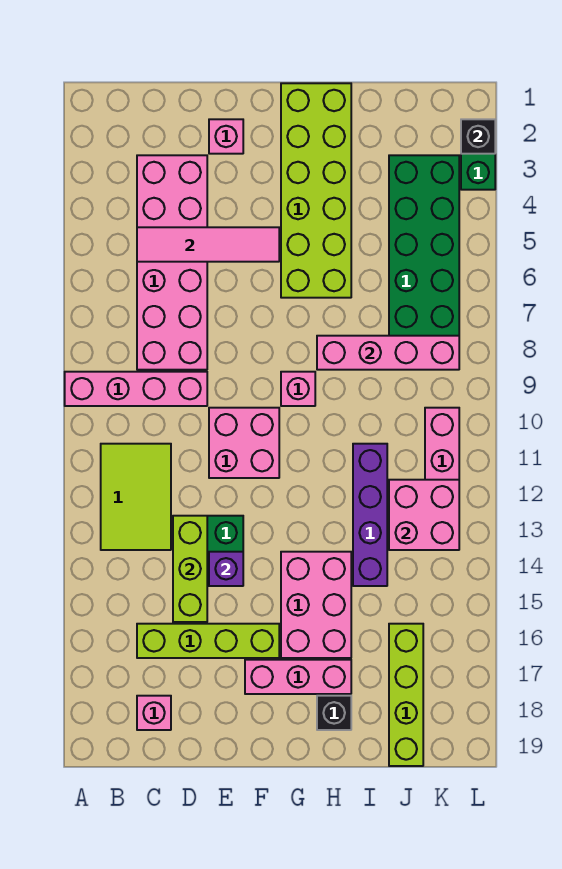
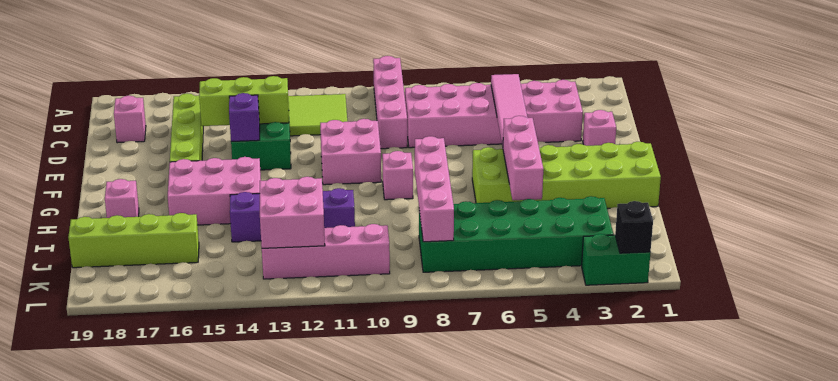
pink 1x3 brick [245,660,351,694] -> pink 1x3 brick moved to [503,116,543,200]
black 1x1 brick [317,696,351,730] -> pink 1x1 brick [105,179,139,218]

